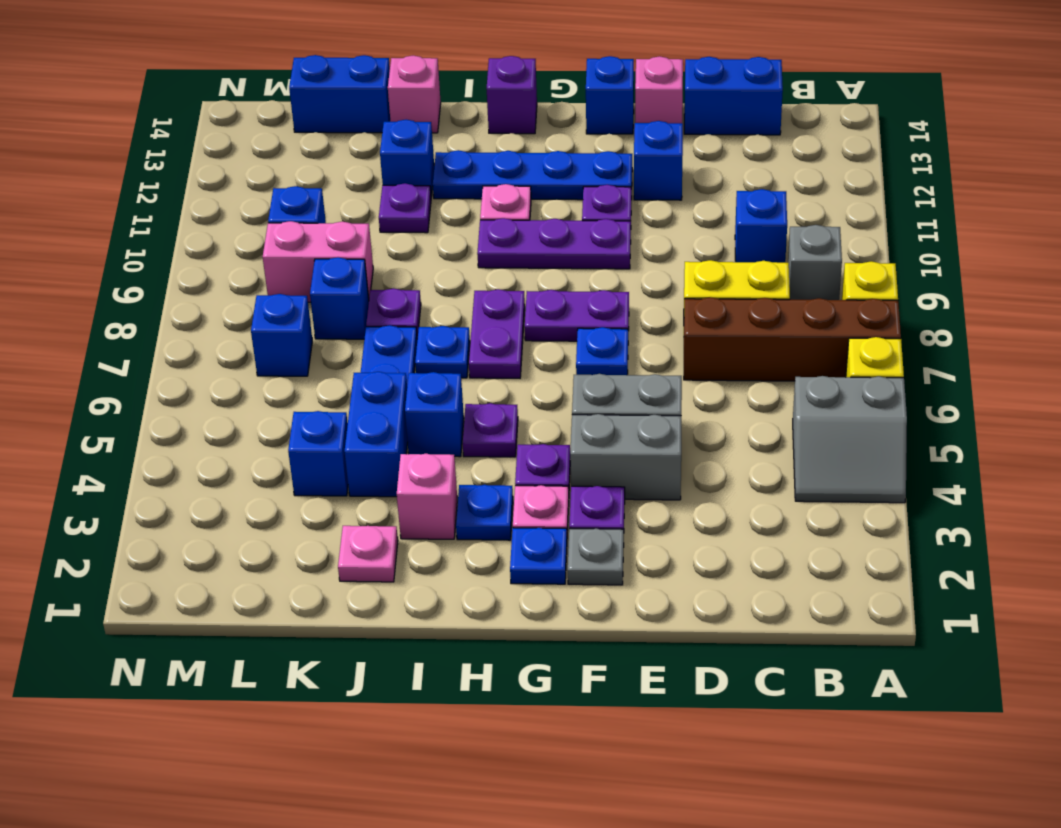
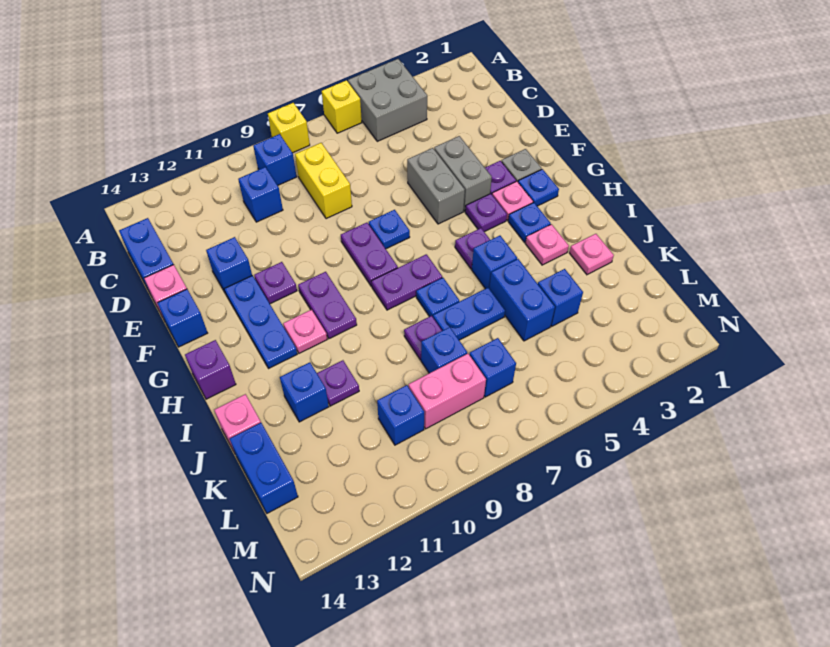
grey 2x2 slope [793,376,907,503] -> grey 2x2 brick [348,59,427,141]
brown 1x4 brick [684,297,901,381] -> none
grey 1x1 brick [788,225,842,300] -> blue 1x1 brick [253,134,297,185]
purple 1x3 plate [477,218,631,269] -> purple 1x2 plate [298,272,357,339]
blue 1x4 plate [433,150,632,200] -> blue 1x3 plate [225,275,297,368]
pink 1x1 brick [397,454,457,539] -> pink 1x1 plate [525,224,569,265]
blue 1x2 brick [344,372,408,497] -> blue 1x2 brick turned to [489,259,555,341]
pink 1x2 brick [263,221,373,302] -> pink 1x2 brick turned to [409,353,486,429]

